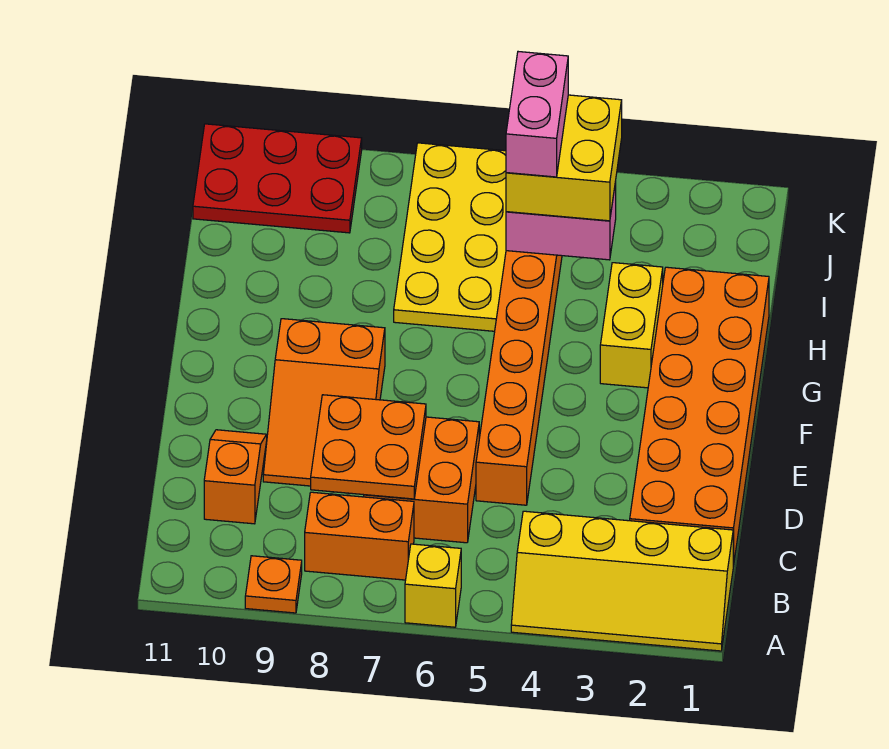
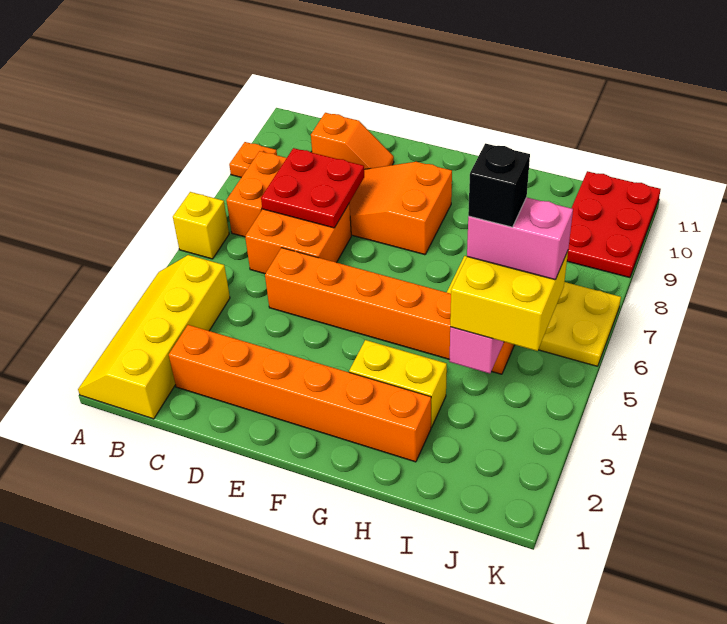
orange 2x6 brick [630,267,769,566] -> orange 1x6 brick [169,325,431,462]
orange 2x2 plate [311,395,426,499] -> red 2x2 plate [261,148,364,228]
none -> black 1x1 brick [468,143,530,227]

